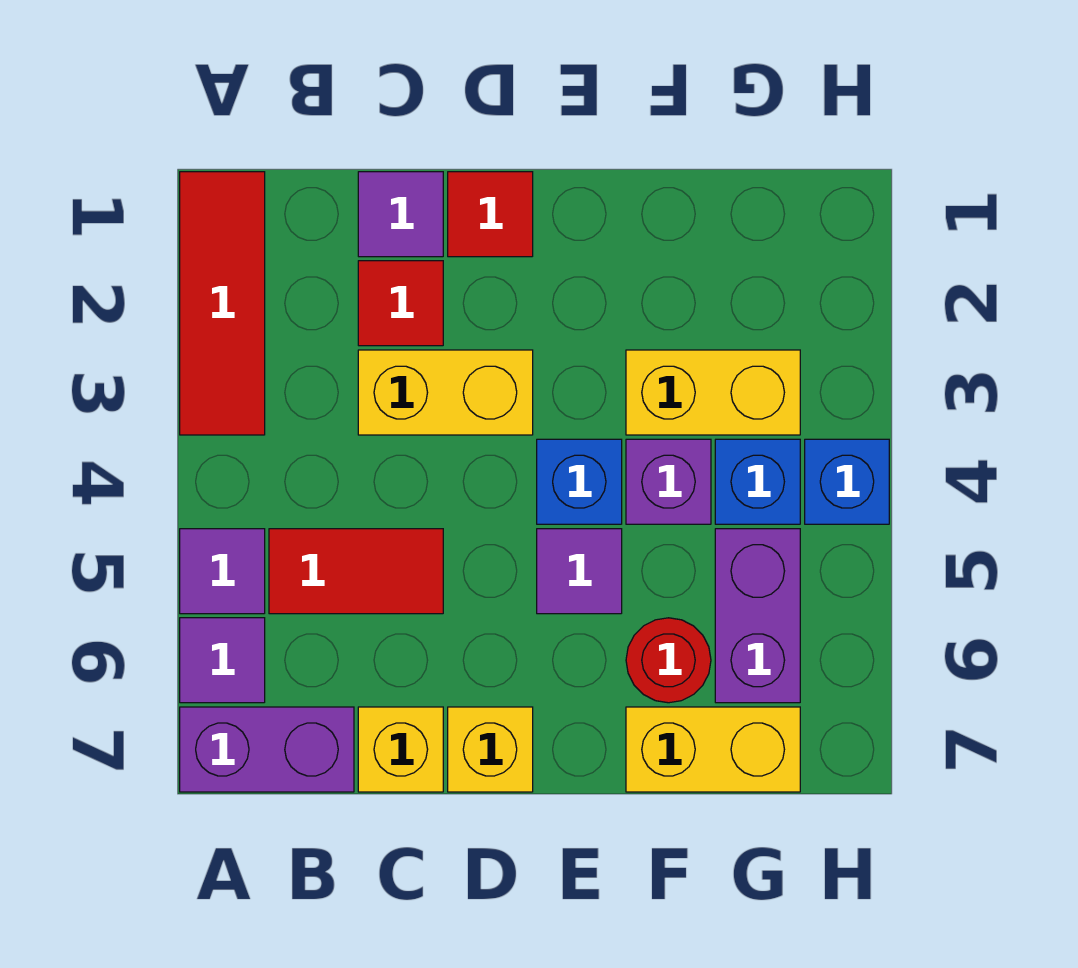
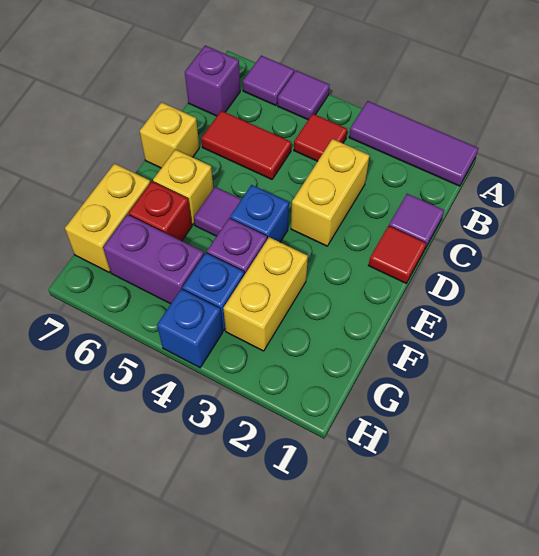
red 1x3 tile [180,172,265,435] -> purple 1x3 tile [349,101,478,186]
purple 1x2 brick [180,707,354,792] -> purple 1x1 brick [185,46,240,116]
red 1x2 tile [269,529,443,614] -> red 1x2 tile turned to [201,111,291,179]
red 1x1 tile [358,261,443,346] -> red 1x1 tile moved to [294,114,347,161]
yellow 1x1 brick [358,707,443,792] -> yellow 1x1 brick moved to [153,149,213,225]
red 1x1 round brick [626,618,711,703] -> red 1x1 brick [129,182,192,241]

